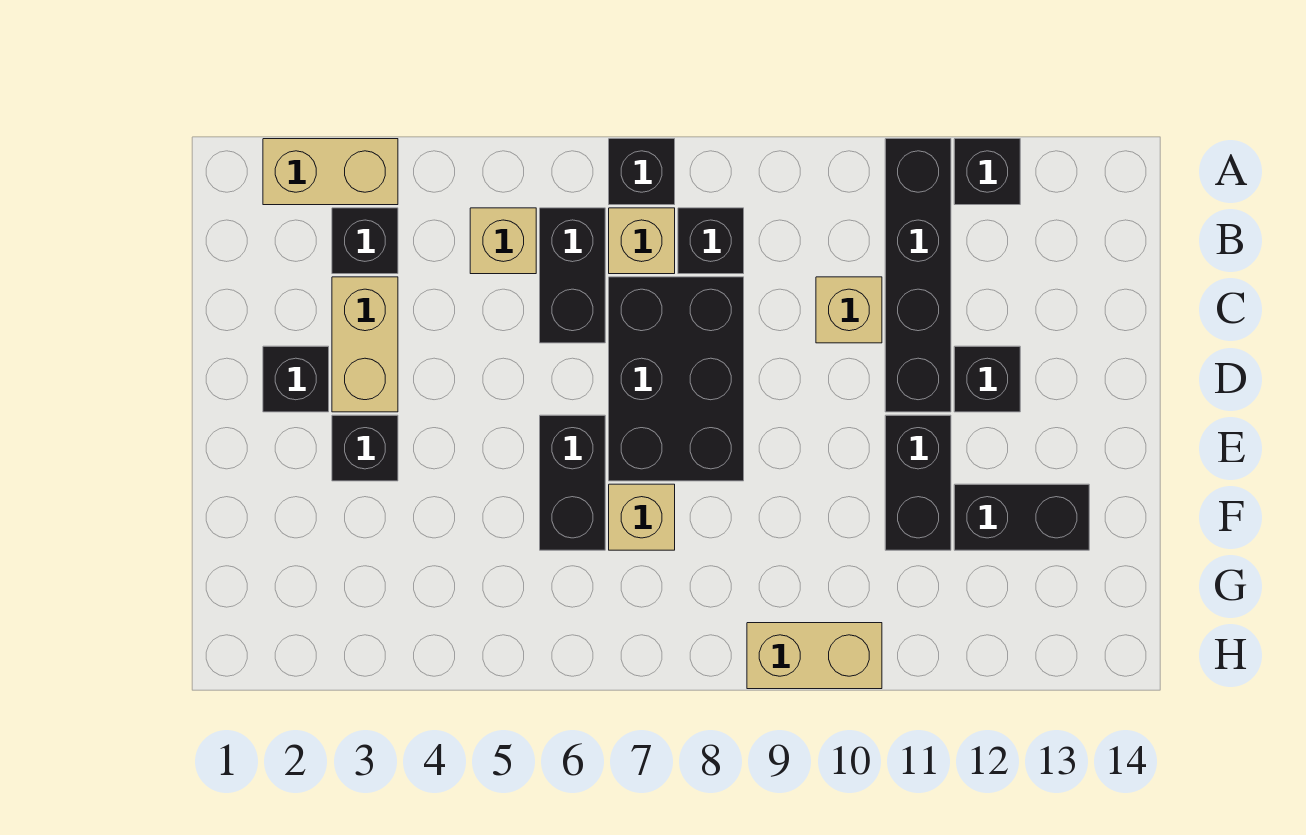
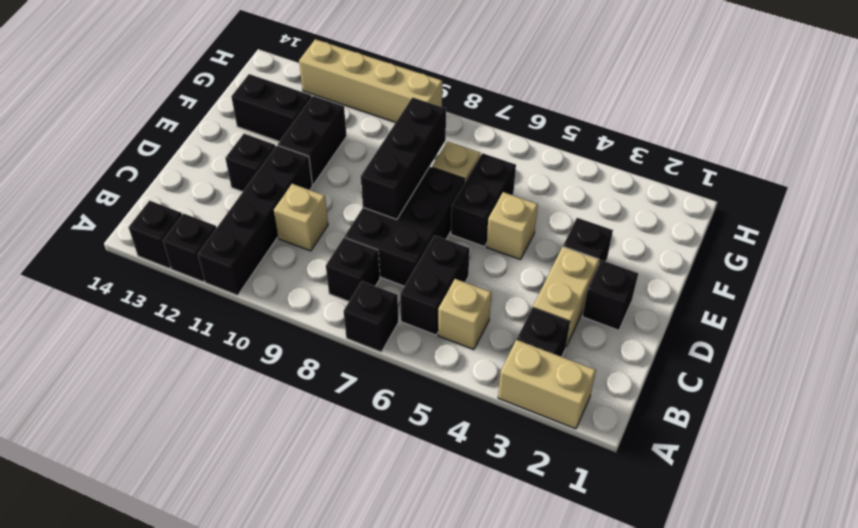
none -> black 1x1 brick [129,201,182,268]
tan 1x1 brick [609,208,675,274] -> tan 1x1 brick moved to [486,192,538,260]
none -> black 1x3 brick [361,97,446,220]
tan 1x2 brick [747,623,882,689] -> tan 1x4 brick [299,39,442,122]

